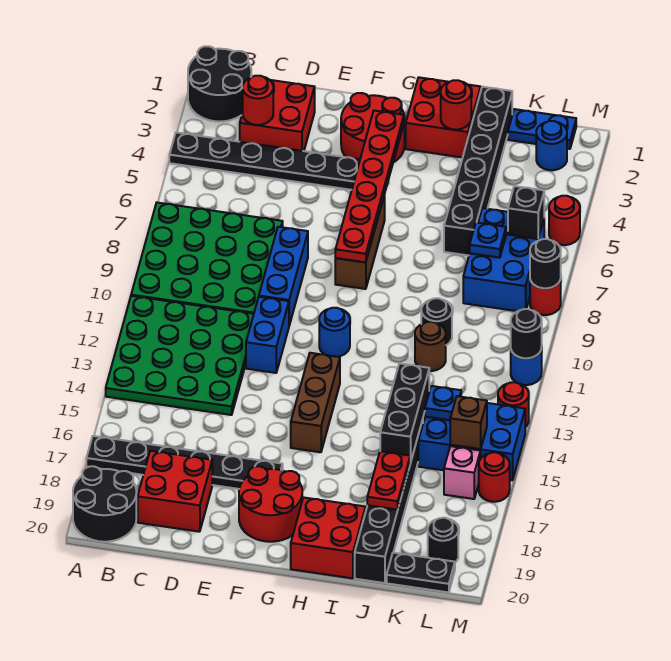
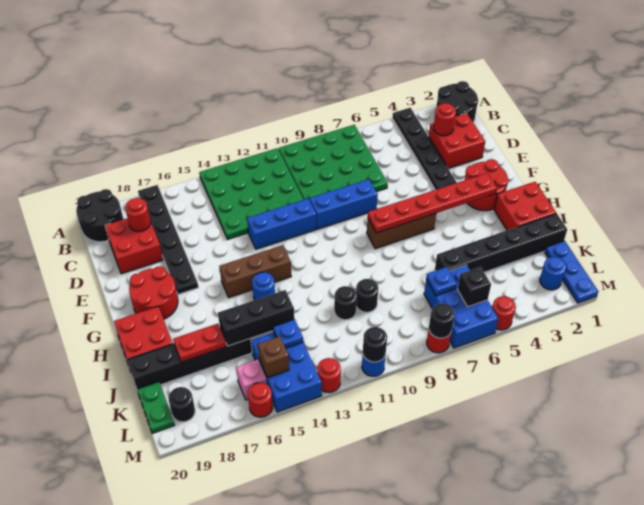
blue 1x2 brick [246,297,289,373] -> blue 1x3 brick [247,198,316,249]
blue 1x1 round brick [319,308,350,357] -> blue 1x1 round brick moved to [252,272,275,300]
red 1x1 round brick [441,80,471,130] -> red 1x1 round brick moved to [125,198,151,232]
brown 1x1 round brick [415,322,446,371] -> black 1x1 round brick [334,286,357,320]
blue 1x2 plate [508,109,576,149] -> blue 1x3 plate [545,241,598,303]
blue 2x3 brick [463,208,544,311] -> blue 2x3 brick turned to [424,265,498,348]
black 1x2 plate [387,553,455,592] -> green 1x2 plate [137,382,174,434]

